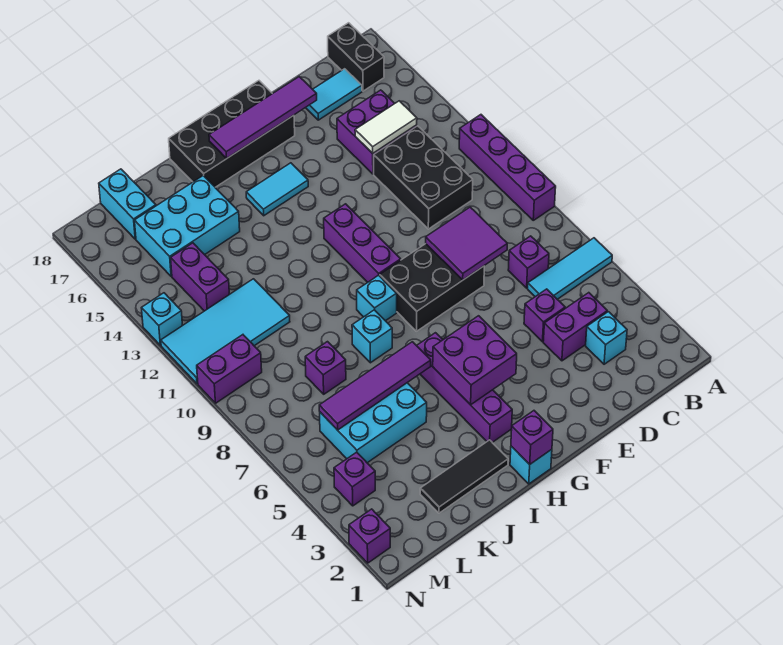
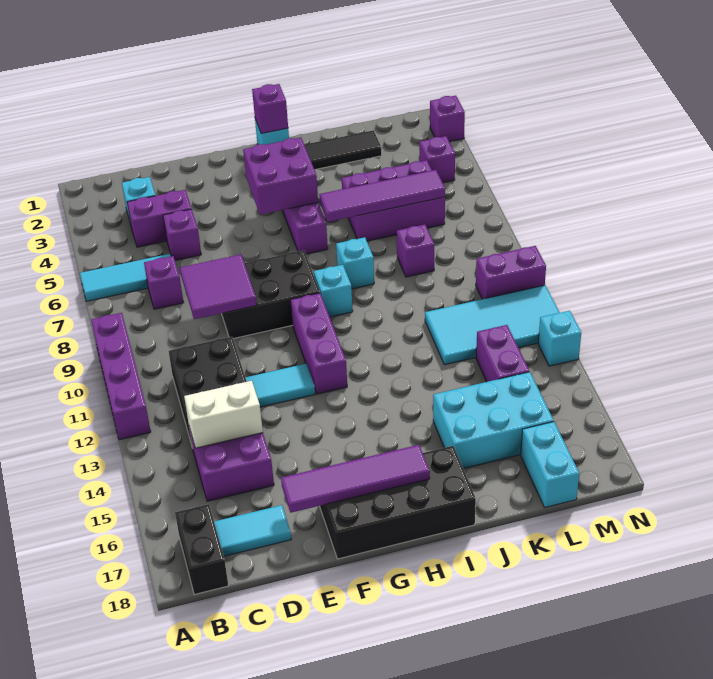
white 1x2 tile [355,101,417,153] -> white 1x2 brick [184,381,263,448]
cyan 1x2 tile [246,163,308,216] -> cyan 1x2 tile moved to [245,364,315,407]
cyan 2x3 brick [320,383,427,463] -> purple 2x3 brick [342,160,445,241]

